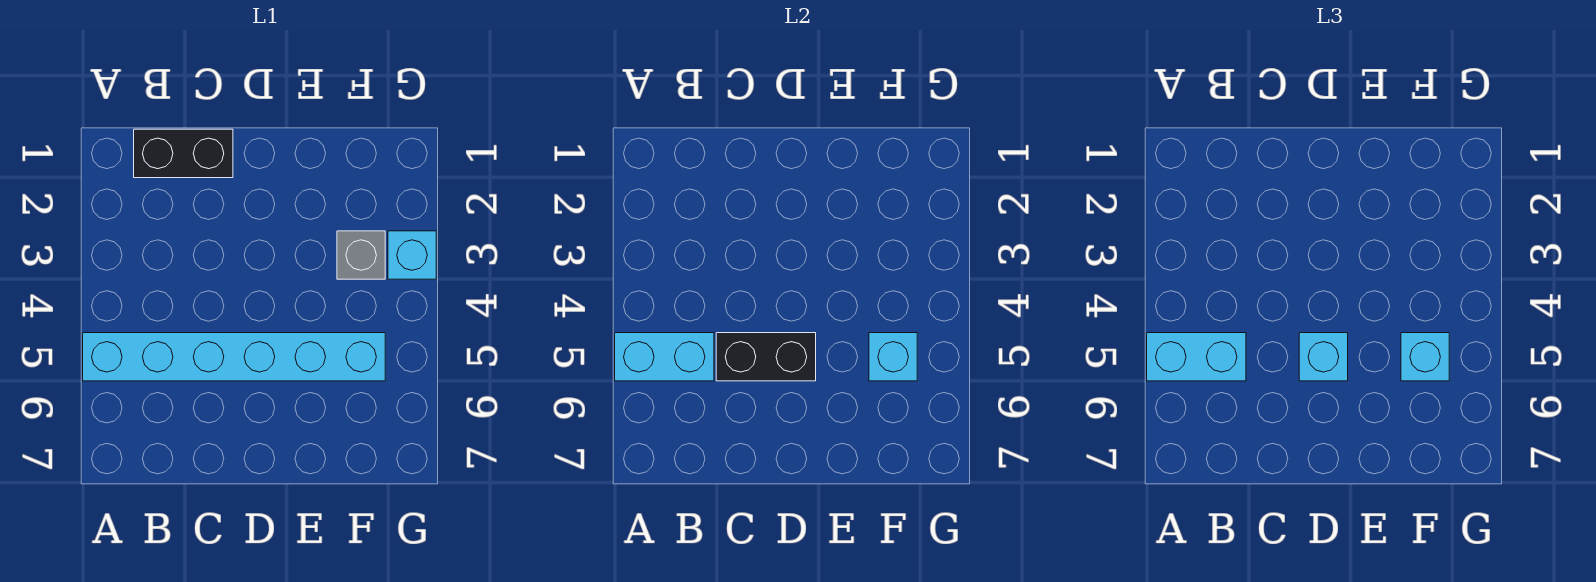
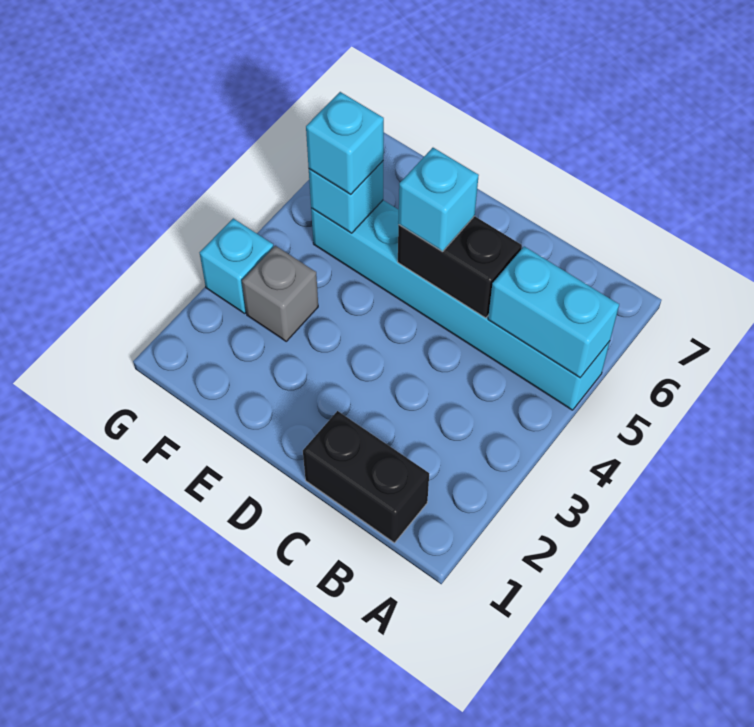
cyan 1x2 brick [1147,333,1246,381] -> none

